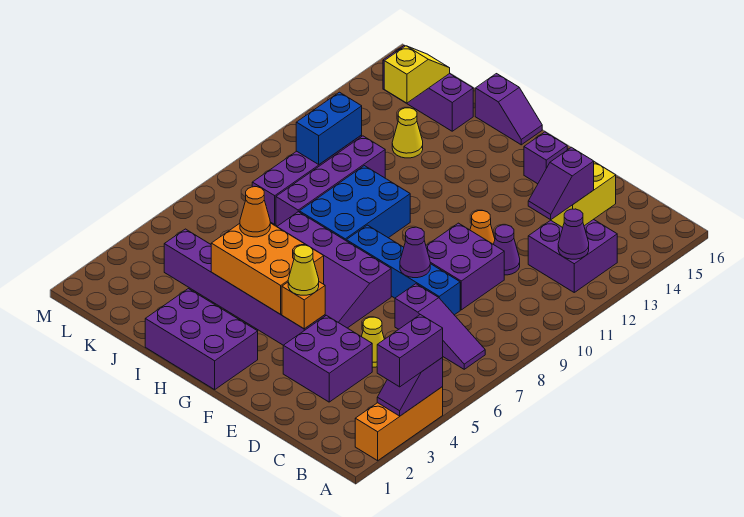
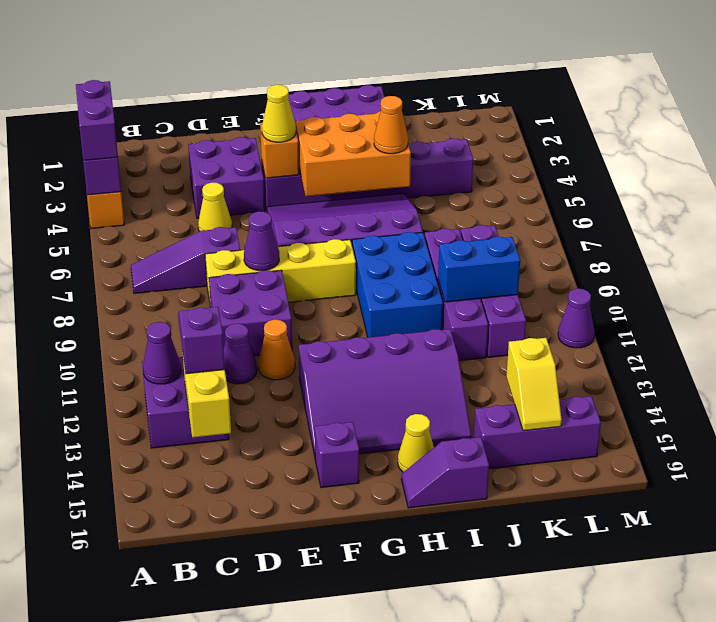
blue 1x4 brick [346,225,460,315] -> yellow 1x4 brick [205,239,356,307]
none -> purple 3x4 slope [299,329,471,456]
yellow 1x1 cone [392,108,423,158] -> yellow 1x1 cone moved to [398,414,434,472]
blue 1x2 brick [296,92,362,164] -> blue 1x2 brick turned to [438,237,520,302]
none -> purple 1x1 cone [558,289,594,348]

